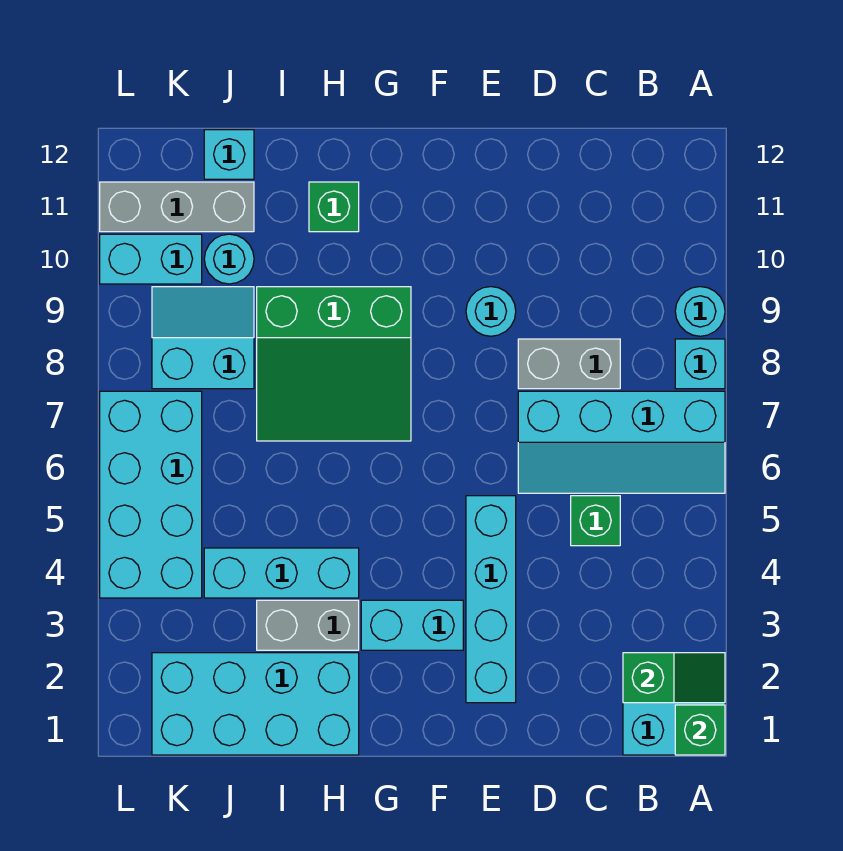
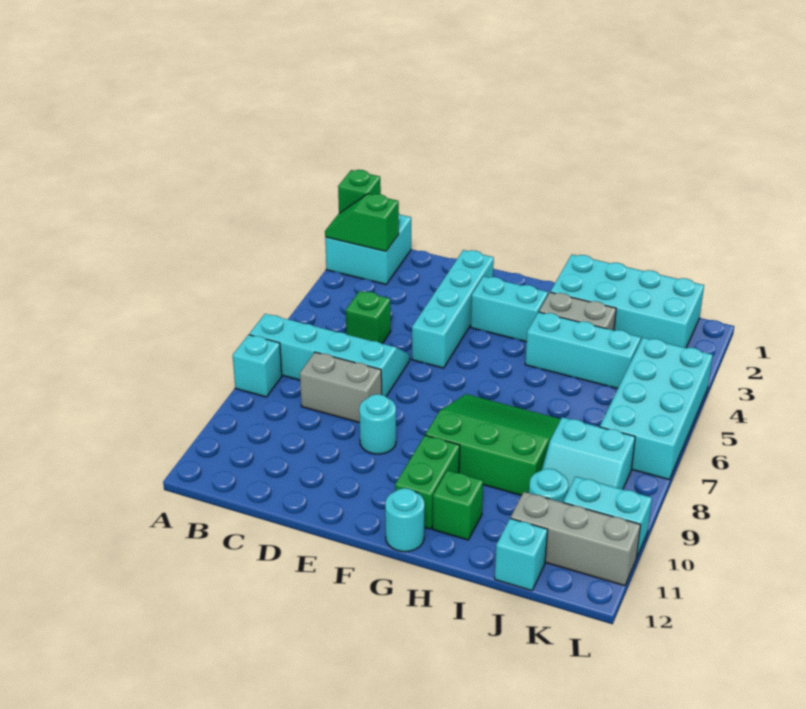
cyan 1x1 round brick [675,287,725,336] -> cyan 1x1 round brick moved to [385,488,425,552]
none -> green 1x2 brick [395,435,460,529]

